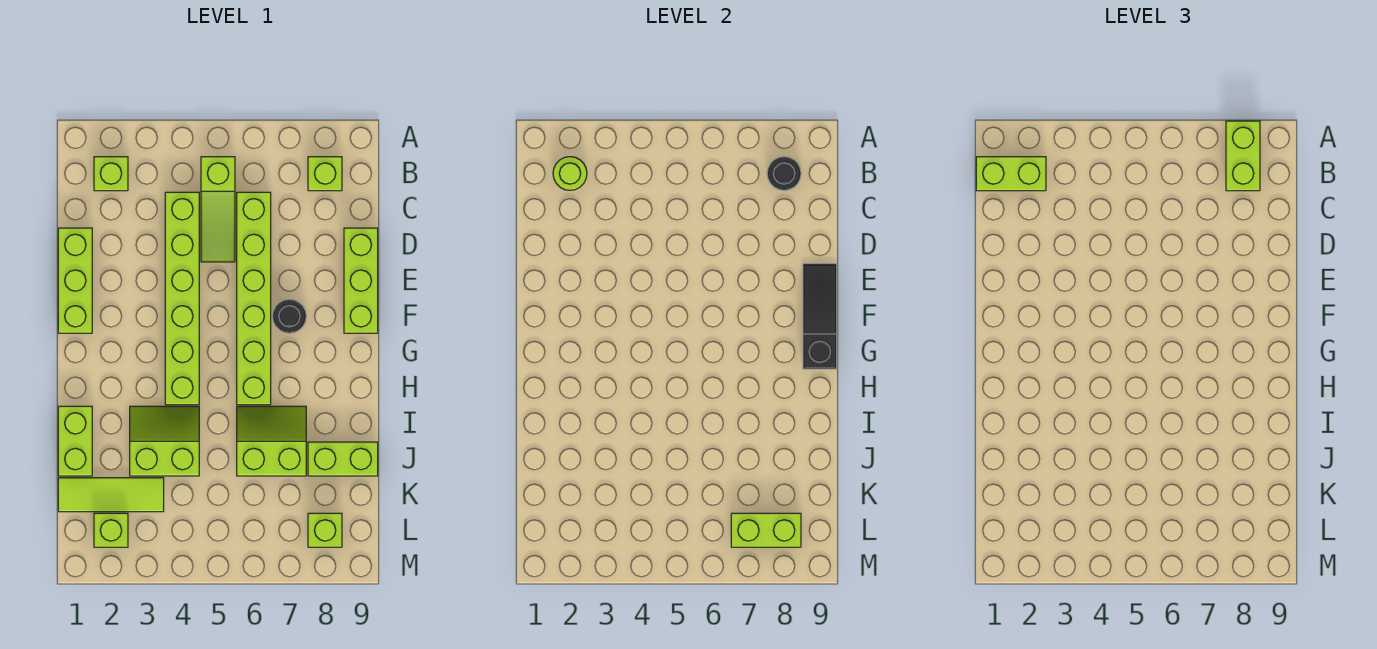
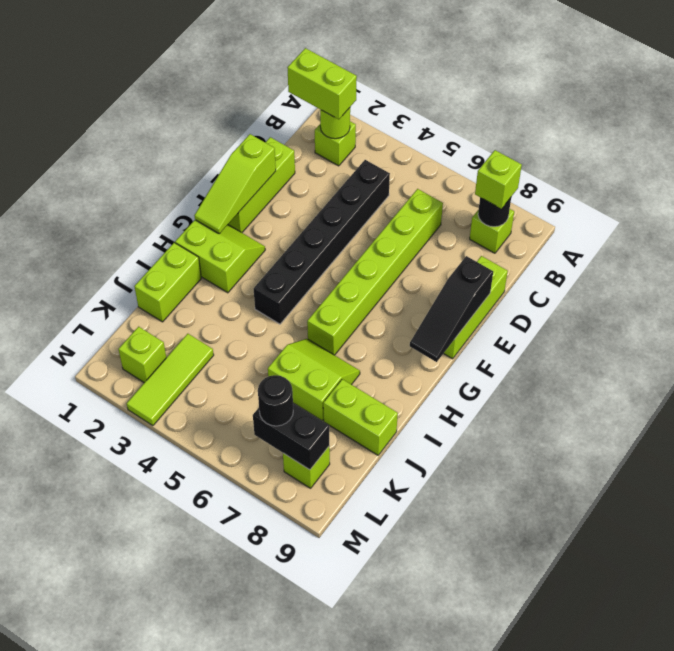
lime 1x2 brick [1226,121,1260,191] -> lime 1x1 brick [475,150,522,209]
lime 1x3 slope [201,157,235,262] -> lime 1x3 slope moved to [194,134,276,233]
lime 1x6 brick [165,192,199,405] -> black 1x6 brick [254,160,390,324]
black 1x3 slope [803,264,837,369] -> black 1x3 slope turned to [410,256,493,362]
black 1x1 round brick [272,299,306,333] -> black 1x1 round brick moved to [258,375,293,426]
lime 2x2 slope [130,406,199,476] -> lime 2x2 slope moved to [175,220,265,293]
lime 1x3 tile [58,478,164,512] -> lime 1x3 tile turned to [127,334,214,426]
lime 1x2 brick [731,513,801,547] -> black 1x2 brick [253,403,329,470]

